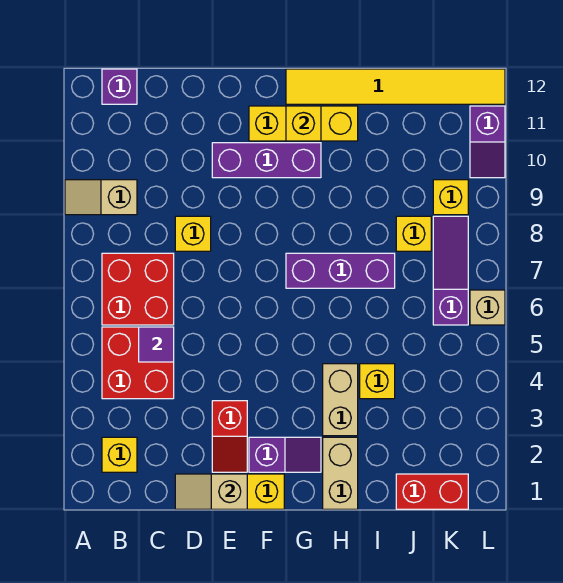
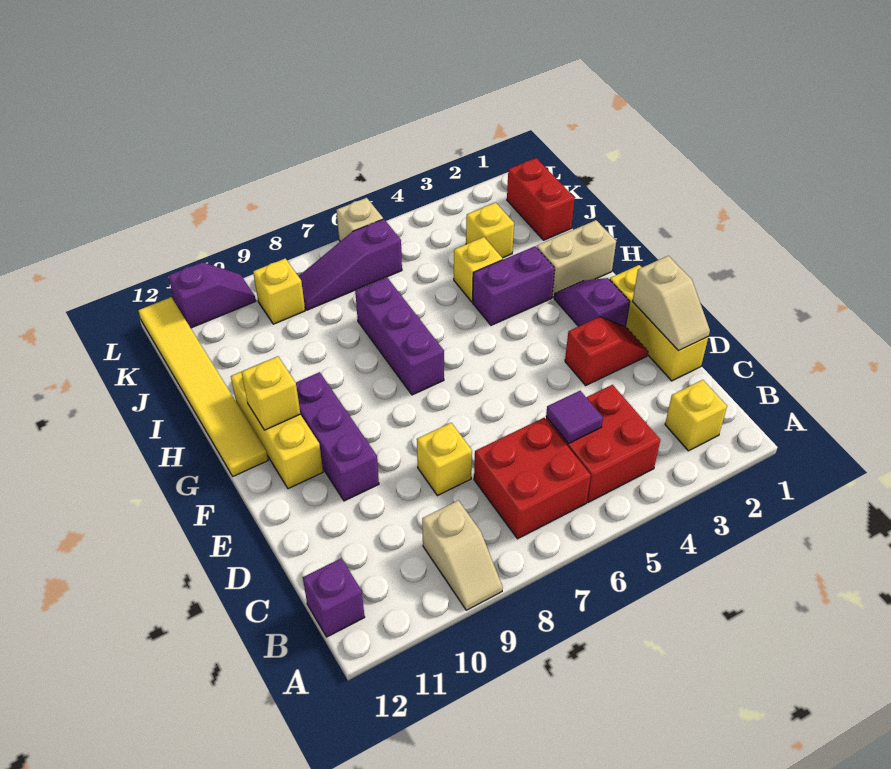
tan 1x2 brick [323,364,358,436] -> purple 1x2 brick [473,246,555,325]
yellow 1x1 brick [396,216,431,251] -> yellow 1x1 brick moved to [466,203,514,258]

